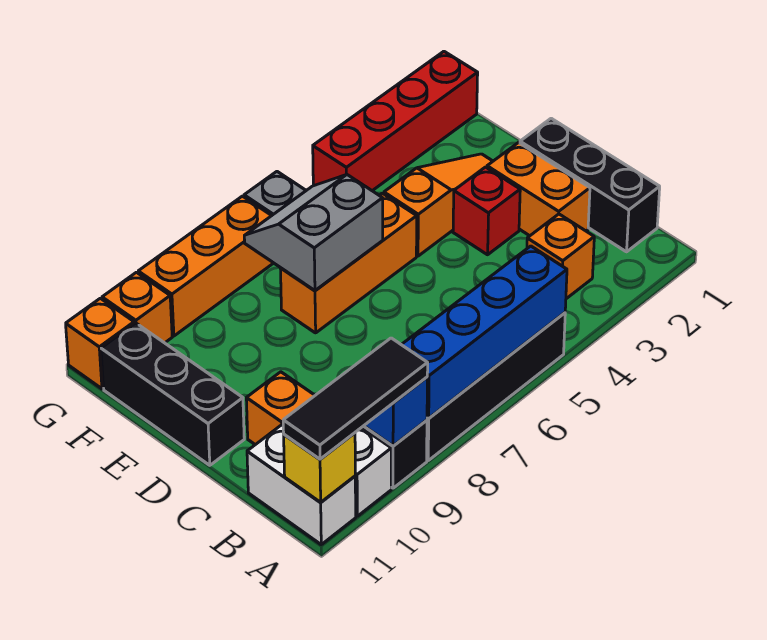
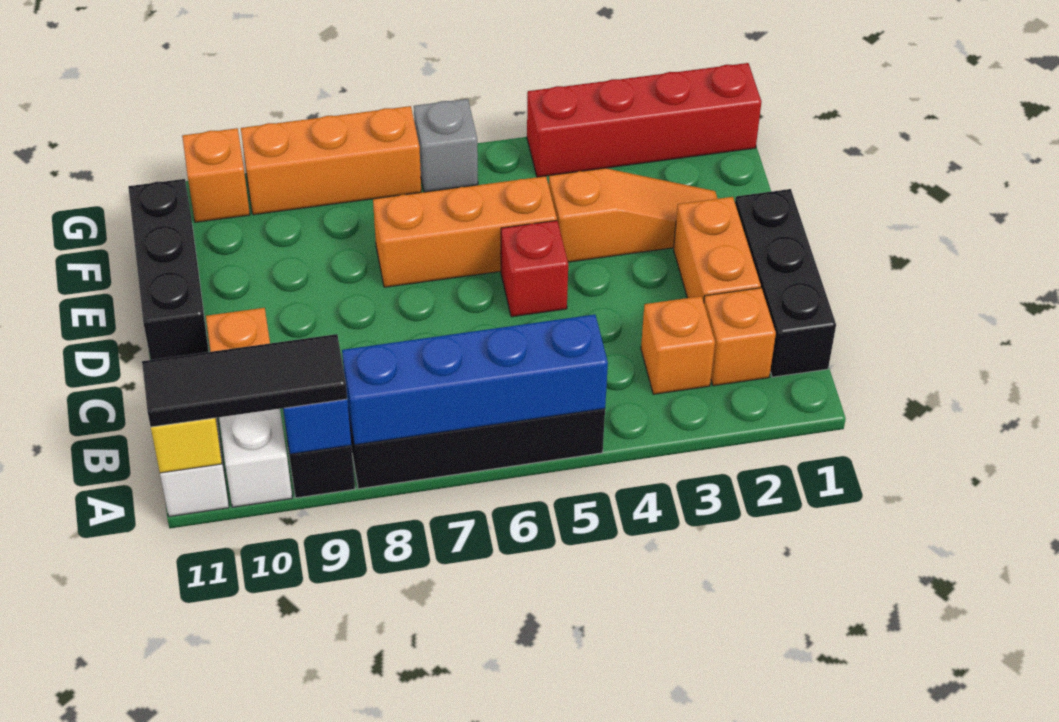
red 1x1 brick [453,167,520,255] -> red 1x1 brick moved to [501,220,568,317]
grey 2x2 slope [244,175,383,290] -> none
orange 1x1 brick [66,298,134,389] -> orange 1x1 brick moved to [704,288,776,386]

